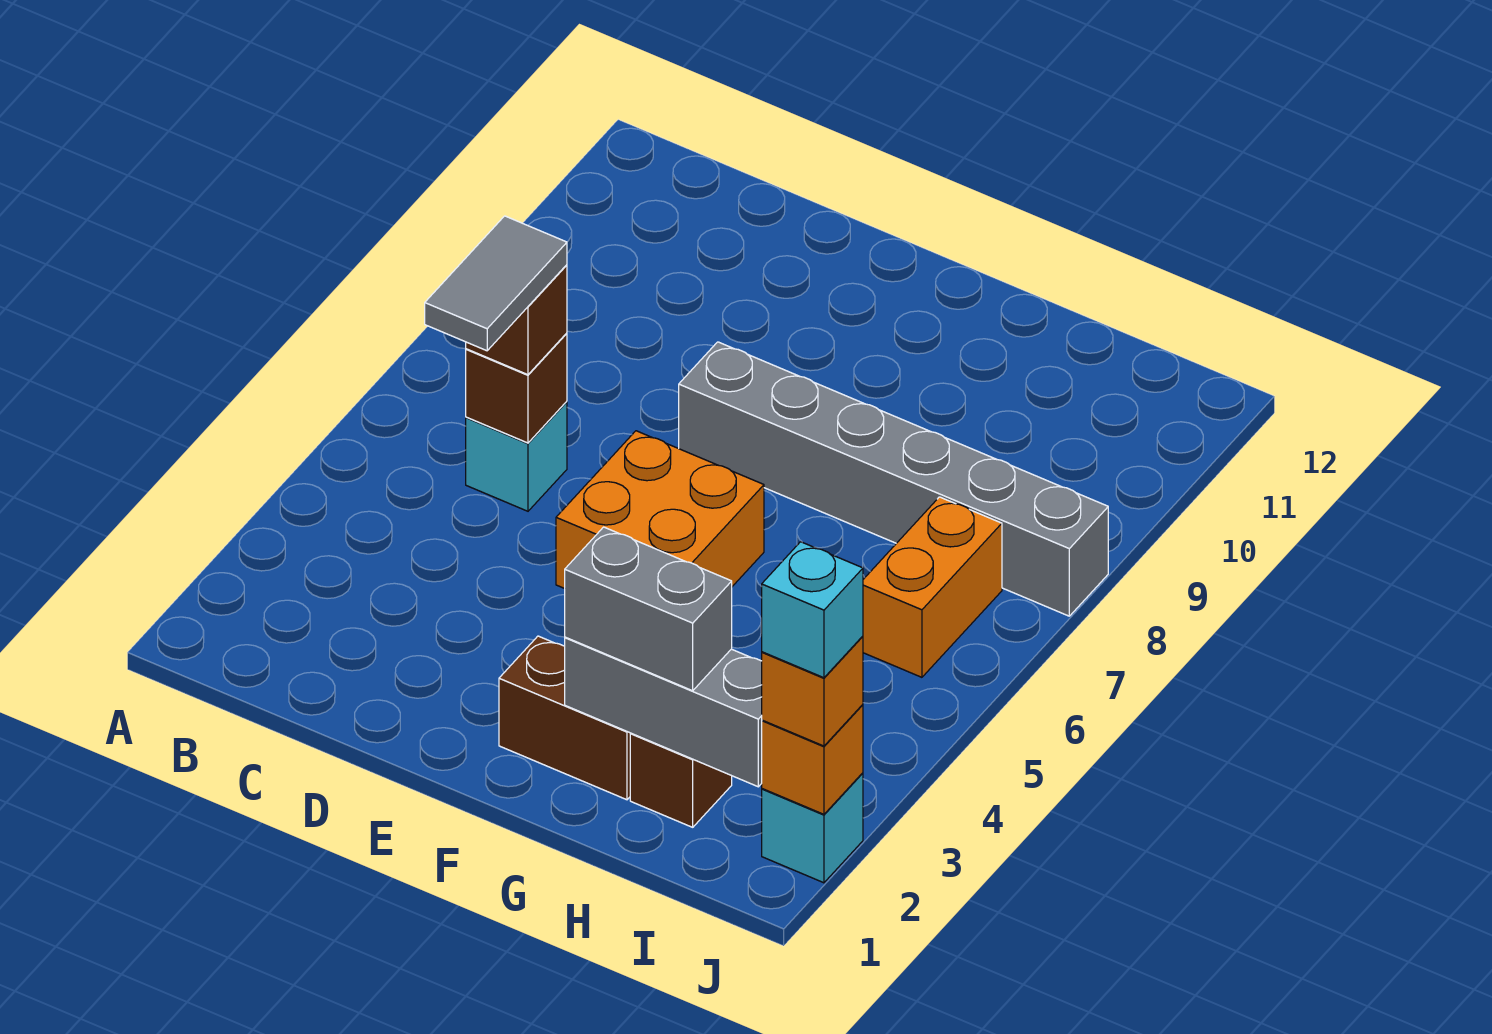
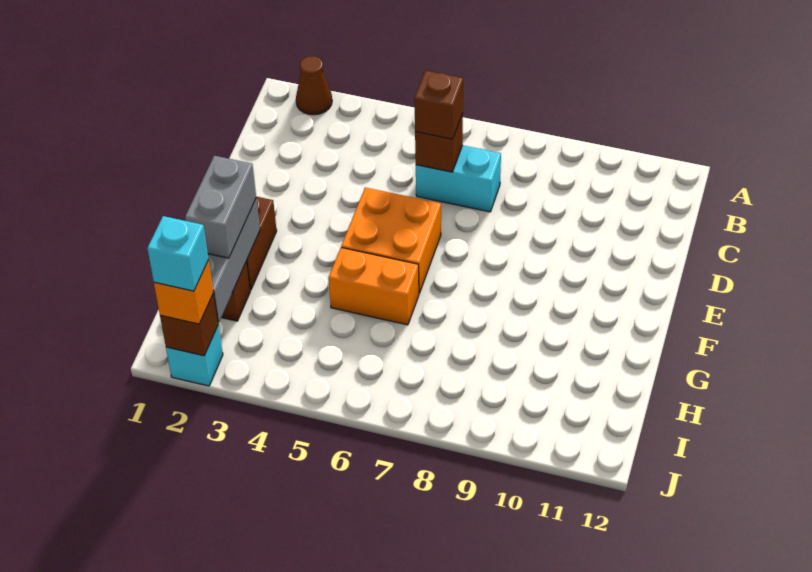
none -> brown 1x1 cone [296,56,332,115]
grey 1x2 tile [425,216,567,351] -> none
cyan 1x1 brick [466,402,567,511] -> cyan 1x2 brick [416,145,501,212]
grey 1x6 brick [679,342,1108,616] -> none
orange 1x2 brick [863,497,1002,677] -> orange 1x2 brick moved to [329,248,419,325]
orange 1x1 brick [762,705,863,814] -> brown 1x1 brick [160,293,218,356]

